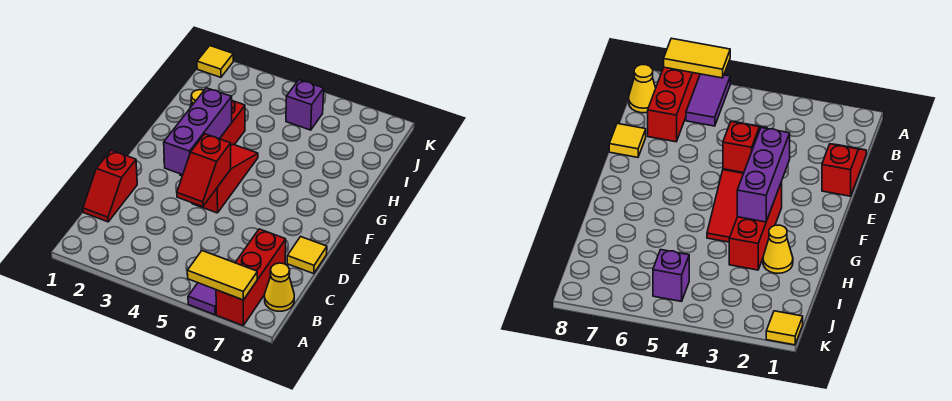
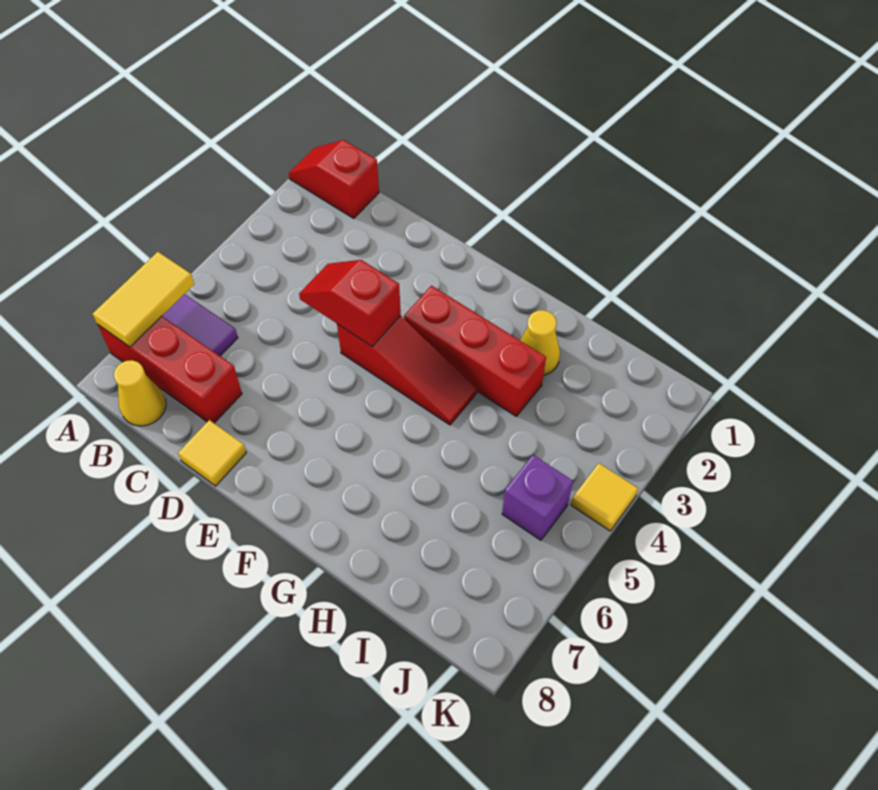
red 1x2 slope [83,150,137,222] -> red 1x2 slope moved to [289,140,379,218]
purple 1x3 brick [164,88,232,175] -> none
yellow 1x1 tile [197,46,233,77] -> yellow 1x1 tile moved to [571,463,638,531]

